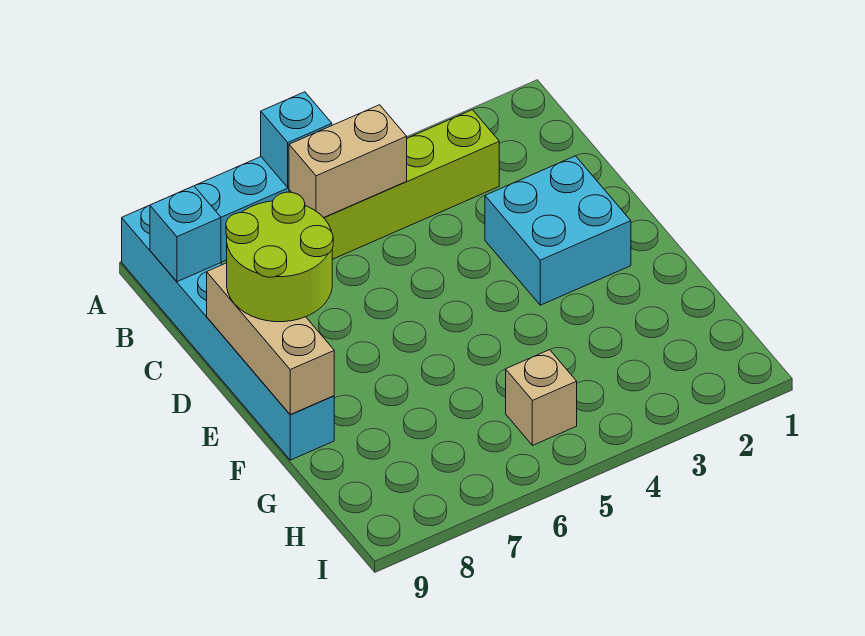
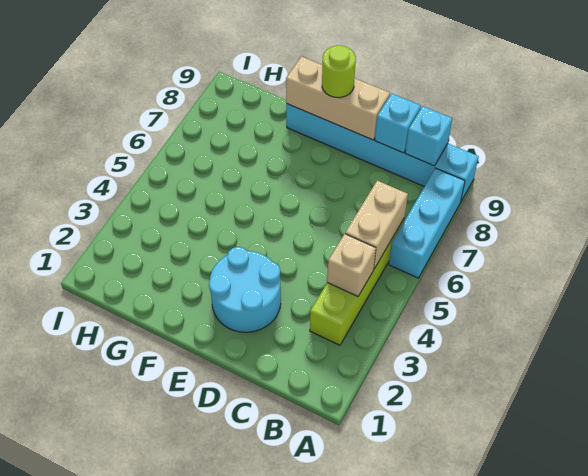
cyan 1x1 brick [261,92,332,187] -> cyan 1x1 brick moved to [375,94,421,153]
cyan 2x2 brick [485,156,631,305] -> cyan 2x2 round brick [209,247,281,332]
lime 2x2 round brick [226,192,333,322] -> lime 1x1 round brick [322,45,356,98]
tan 1x1 brick [506,350,577,445] -> tan 1x1 brick moved to [327,234,376,296]

